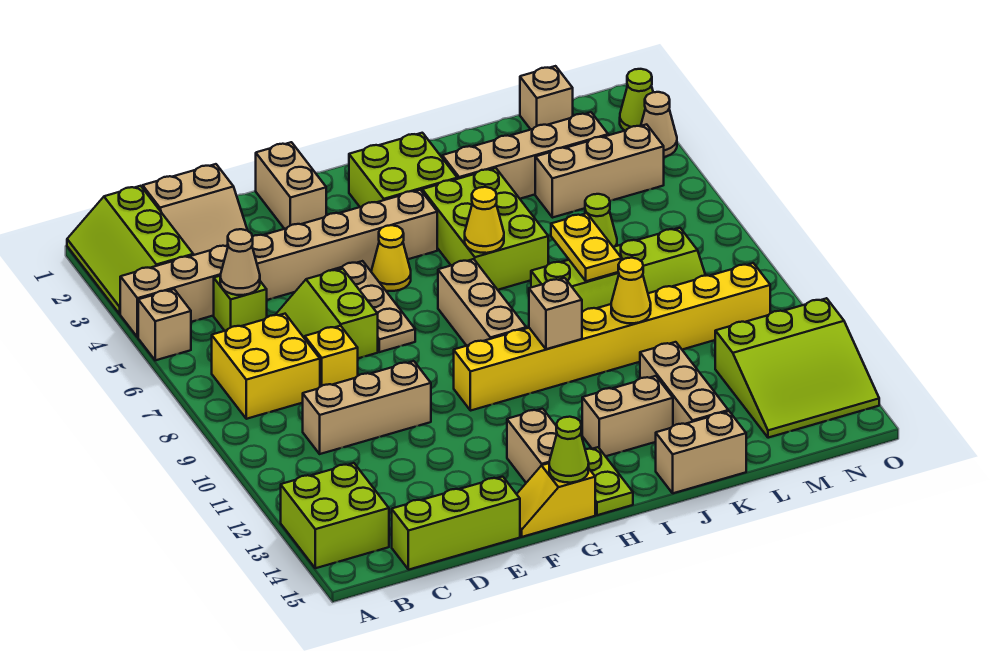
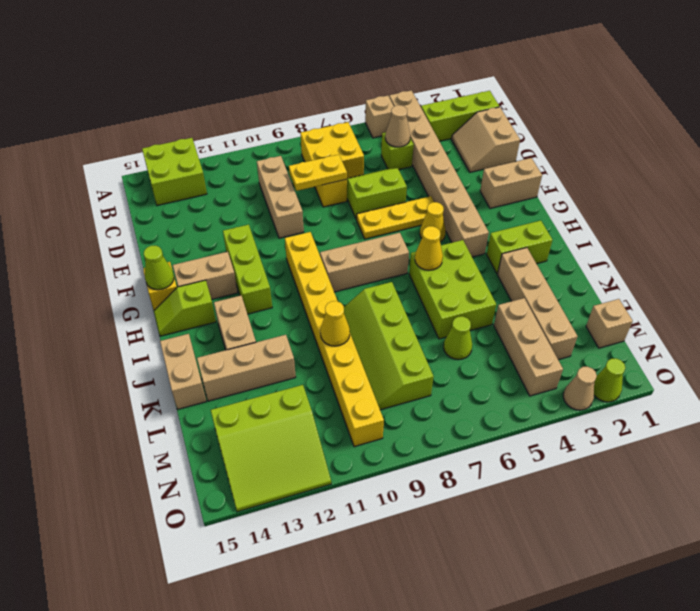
lime 1x3 brick [392,477,520,570] -> lime 1x3 brick moved to [223,225,272,314]
tan 1x3 plate [330,261,415,352] -> yellow 1x3 plate [357,196,434,239]
lime 2x2 brick [349,133,457,207] -> lime 1x2 brick [487,221,552,274]
lime 1x2 plate [585,447,633,515] -> lime 1x2 slope [154,280,216,336]
lime 2x3 brick [422,168,548,290] -> lime 2x3 brick turned to [409,240,496,339]
tan 1x1 brick [529,278,582,349] -> none
yellow 1x2 plate [551,213,622,281] -> yellow 1x2 plate moved to [289,155,347,191]
lime 3x3 slope [715,298,879,438] -> lime 3x3 slope turned to [211,385,331,512]

